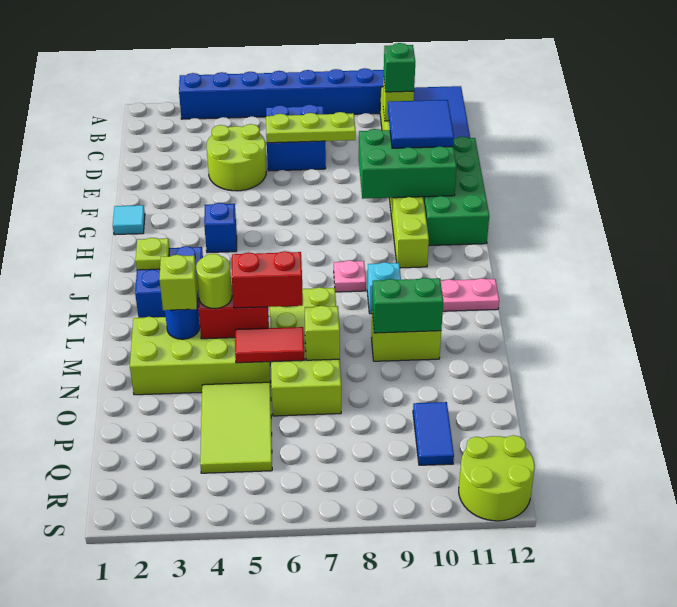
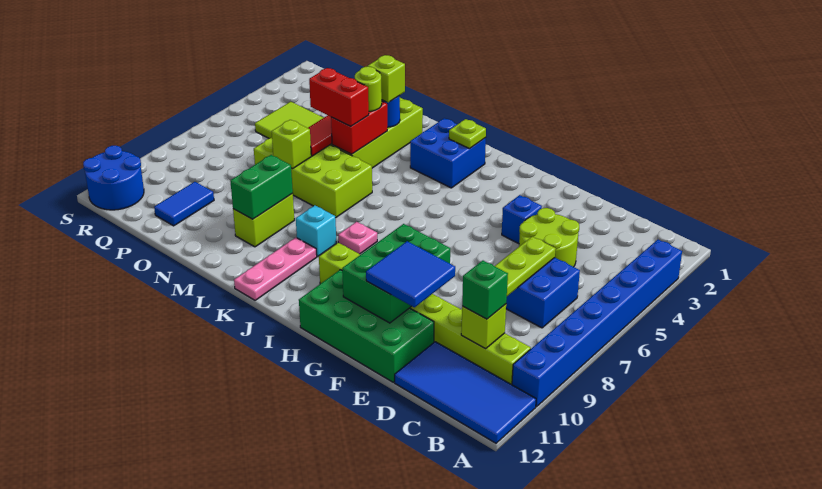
cyan 1x1 tile [113,205,145,235] -> none
blue 1x1 brick [204,203,237,253] -> blue 1x1 brick moved to [502,195,542,244]
red 1x2 brick [232,251,303,308] -> red 1x2 brick turned to [309,68,369,126]
blue 1x2 tile [413,402,454,465] -> blue 1x2 tile turned to [154,182,214,226]
lime 2x2 round brick [459,435,535,521] -> blue 2x2 round brick [83,146,144,210]

